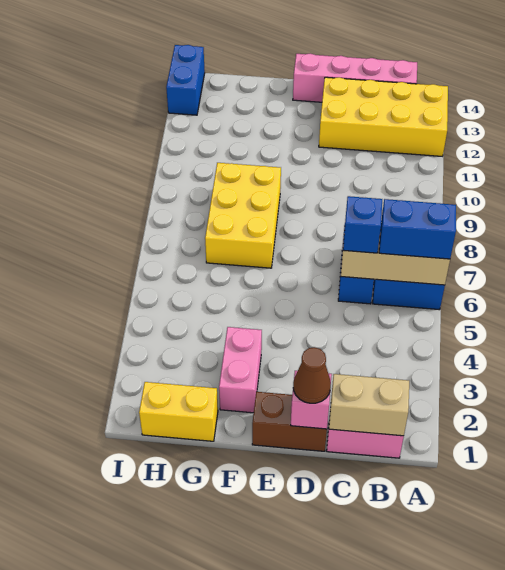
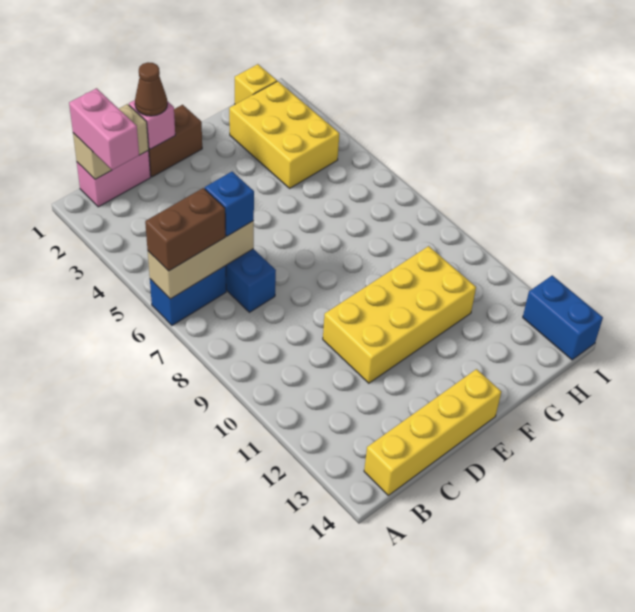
blue 1x2 brick [379,199,456,259] -> brown 1x2 brick [145,188,225,271]
yellow 2x4 brick [319,77,448,156] -> yellow 2x4 brick moved to [323,246,476,383]
pink 1x4 brick [293,54,417,102] -> yellow 1x4 brick [364,369,501,495]
pink 1x2 brick [219,327,262,413] -> pink 1x2 brick moved to [69,88,139,170]
yellow 2x3 brick [205,163,281,268] -> yellow 2x3 brick moved to [229,81,339,188]
yellow 1x2 brick [139,382,218,441] -> yellow 1x1 brick [235,64,277,104]

